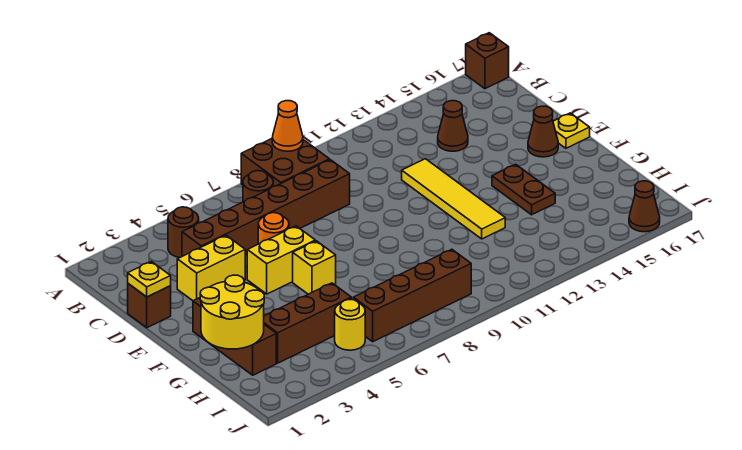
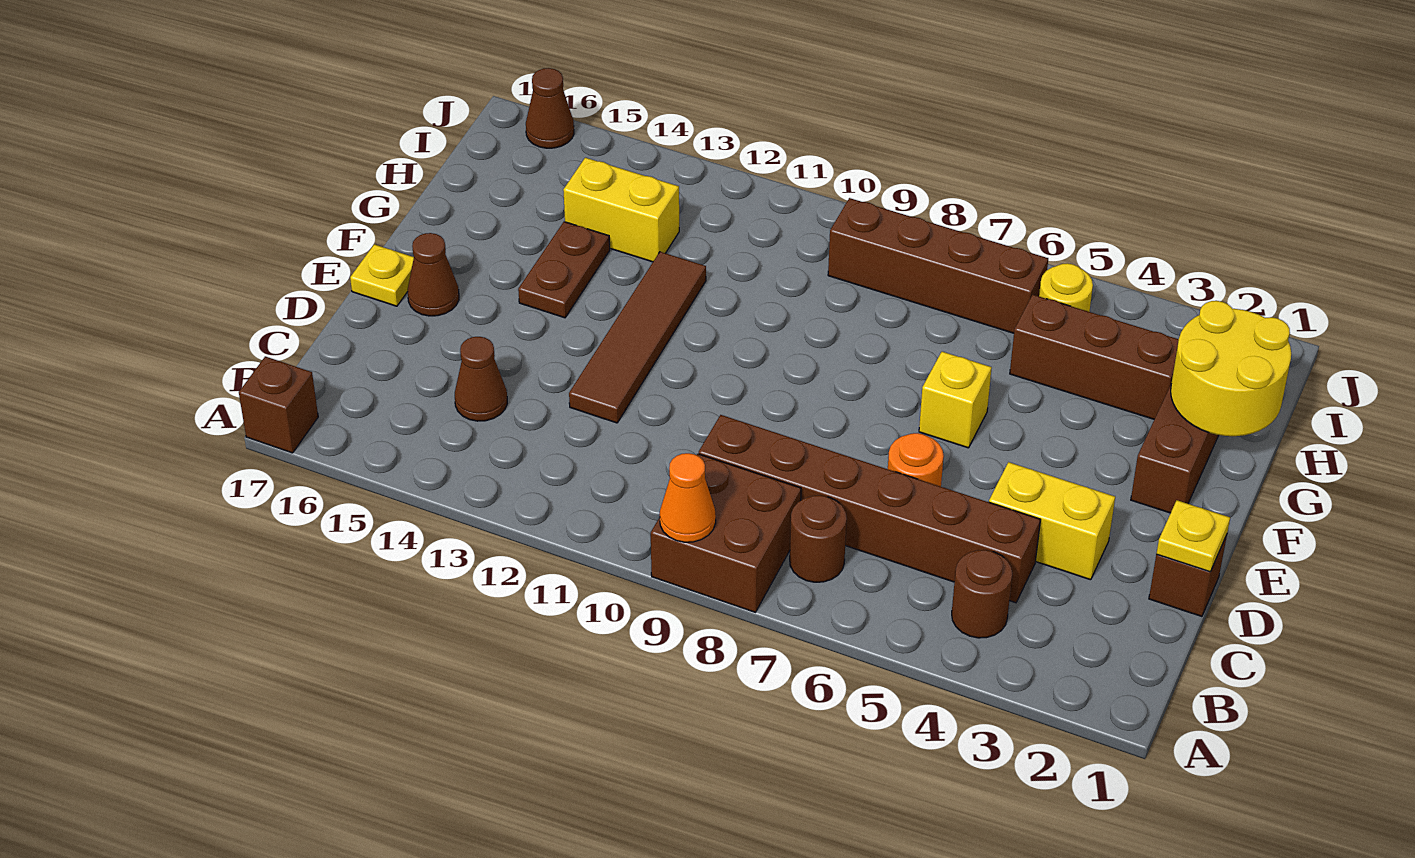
yellow 1x4 tile [402,159,505,239] -> brown 1x4 tile [569,252,706,423]
yellow 1x2 brick [247,226,315,294] -> yellow 1x2 brick moved to [563,158,679,262]

